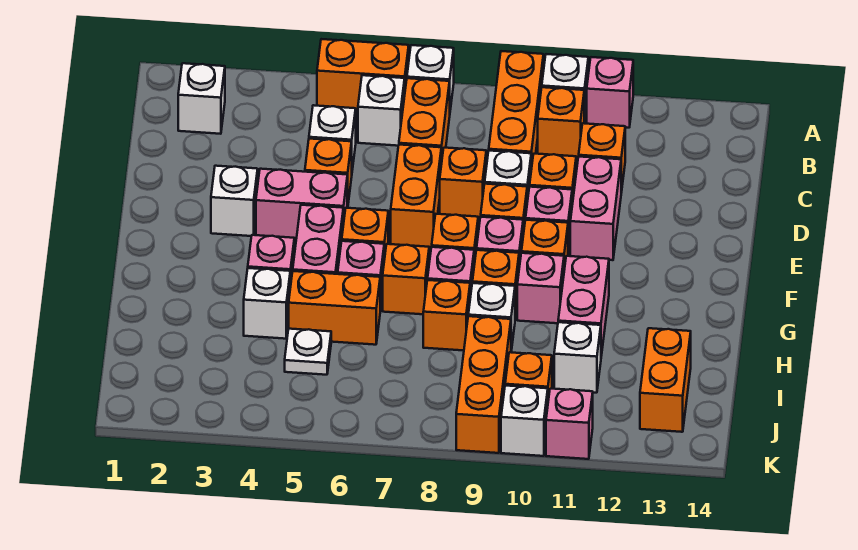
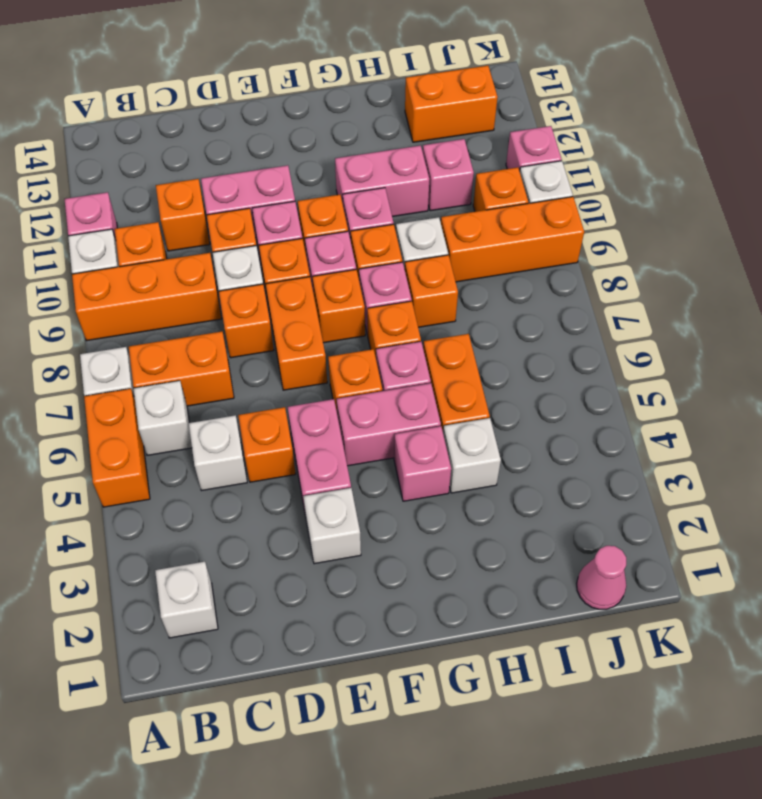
orange 1x2 brick [391,145,441,248] -> orange 1x2 brick turned to [266,277,327,390]
white 1x1 plate [285,329,331,375] -> none
white 1x1 brick [554,322,601,393] -> pink 1x1 brick [423,139,474,211]
none -> pink 1x1 cone [577,546,626,609]

